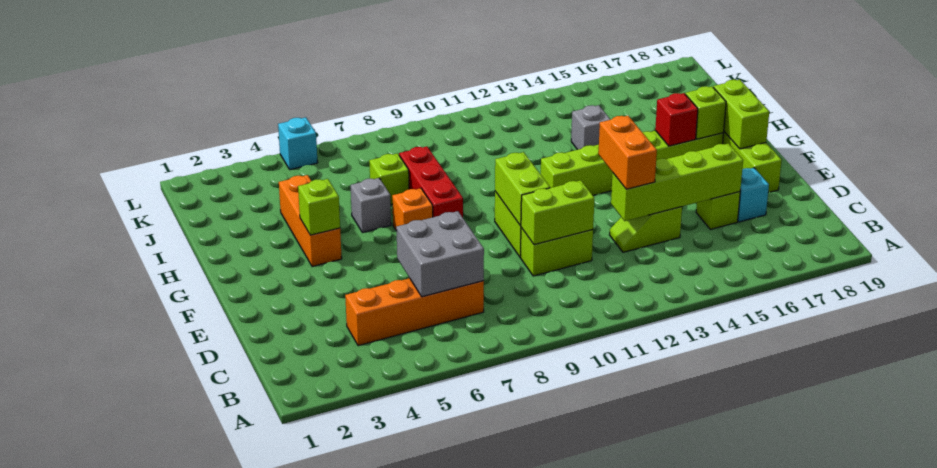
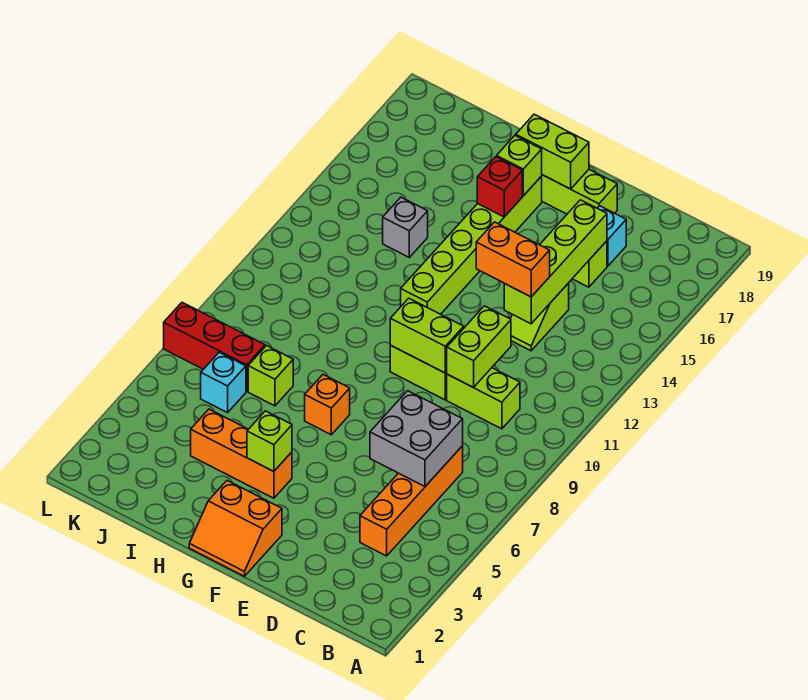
lime 1x2 brick [520,228,593,276] -> lime 1x2 brick turned to [447,368,520,429]
none -> orange 2x2 slope [189,481,282,576]
red 1x3 brick [399,146,463,217] -> red 1x3 brick moved to [164,303,265,391]
grey 1x1 brick [351,178,391,233] -> none
cyan 1x1 brick [278,117,318,170] -> cyan 1x1 brick moved to [201,352,246,413]

